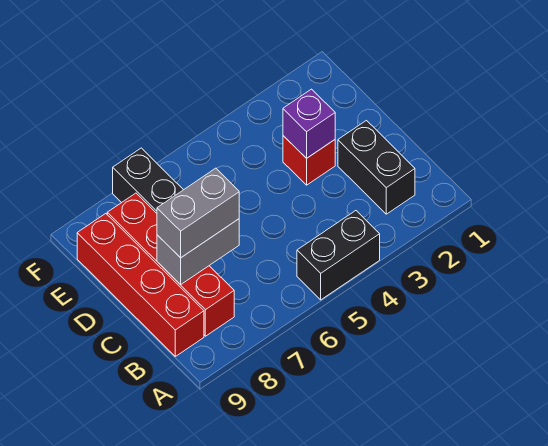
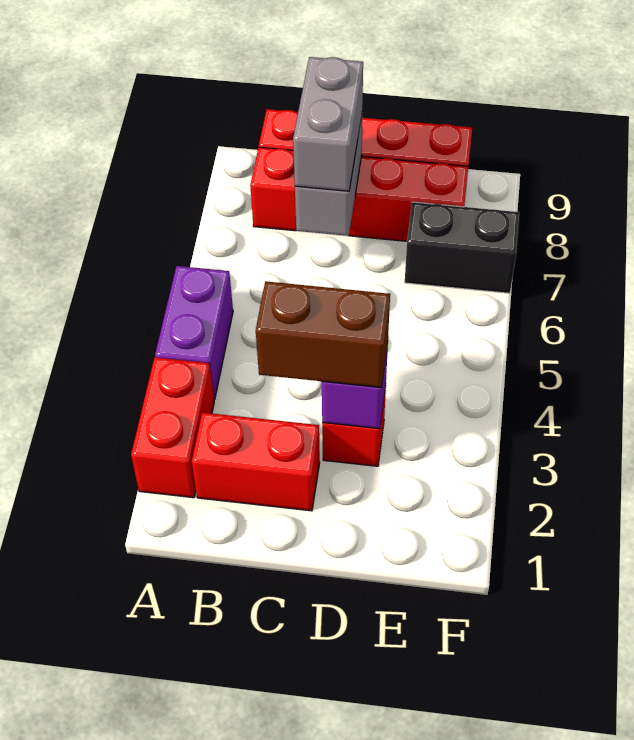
none -> red 1x2 brick [131,357,214,498]
black 1x2 brick [297,211,380,300] -> purple 1x2 brick [155,266,233,399]
black 1x2 brick [338,121,415,214] -> red 1x2 brick [192,413,320,511]
none -> brown 1x2 brick [256,281,390,388]

